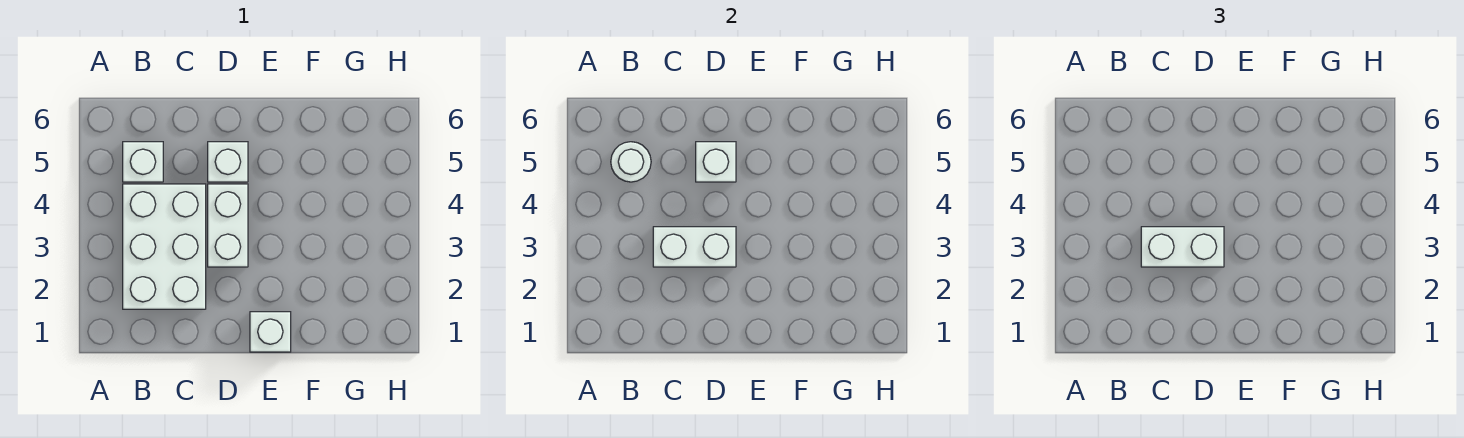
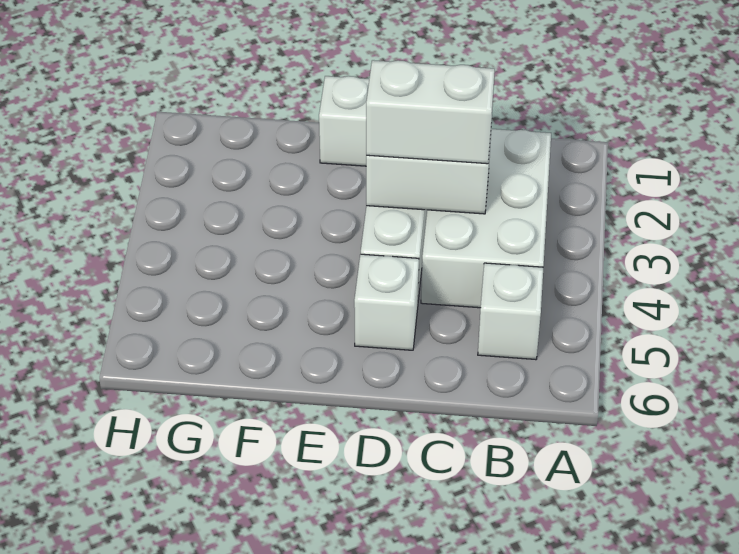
white 1x1 round brick [611,142,651,182] -> none
white 1x1 brick [696,142,736,182] -> none

